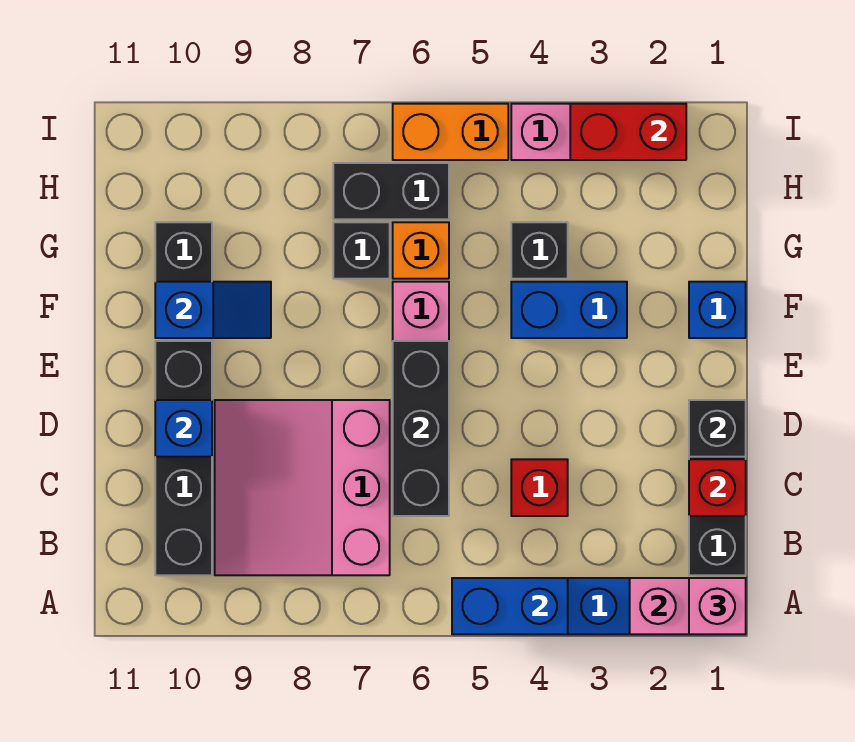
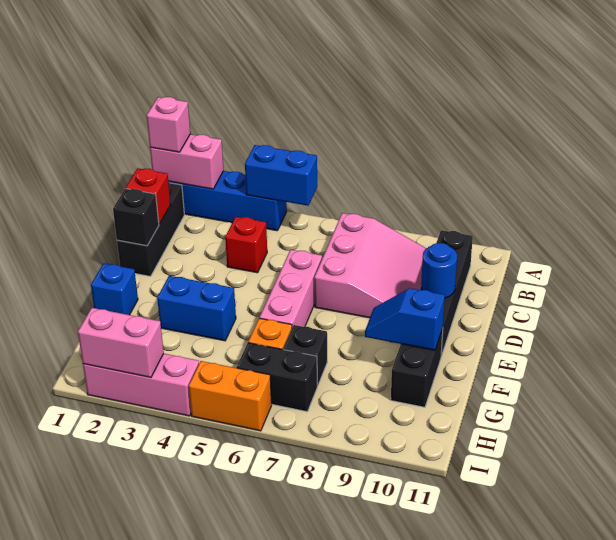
black 1x3 brick [393,341,449,516] -> none
blue 1x1 brick [155,400,212,457] -> blue 1x1 round brick [421,243,457,298]
black 1x1 brick [511,222,568,279] -> none
red 1x2 brick [570,104,686,160] -> pink 1x2 brick [78,308,164,377]

